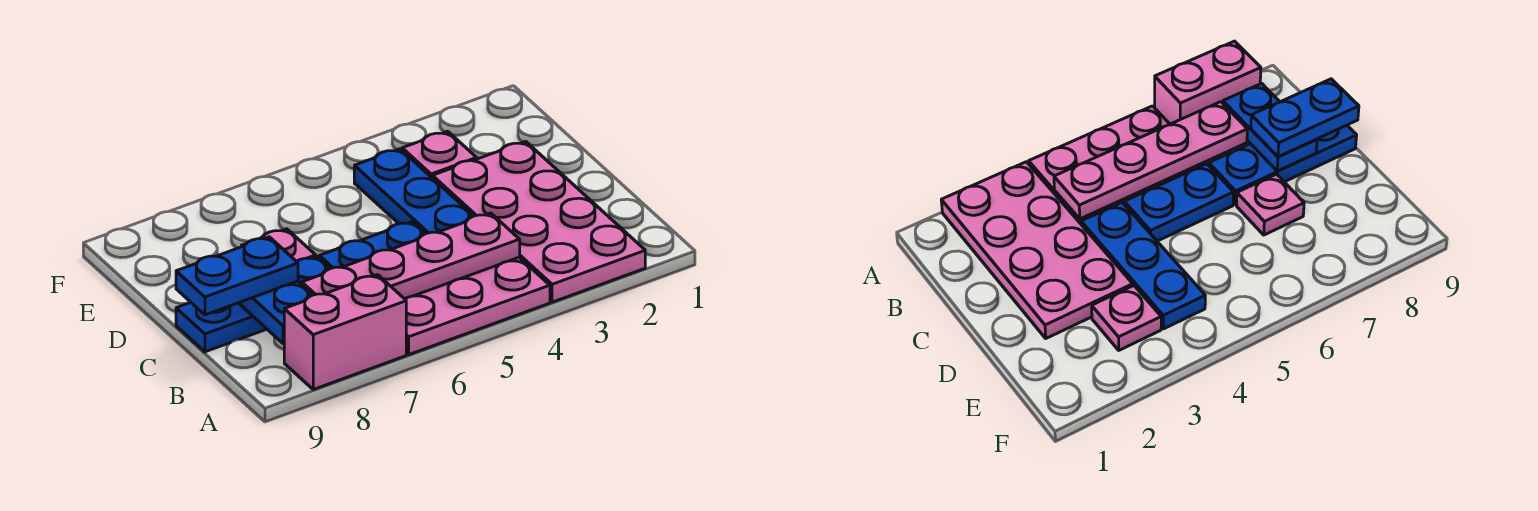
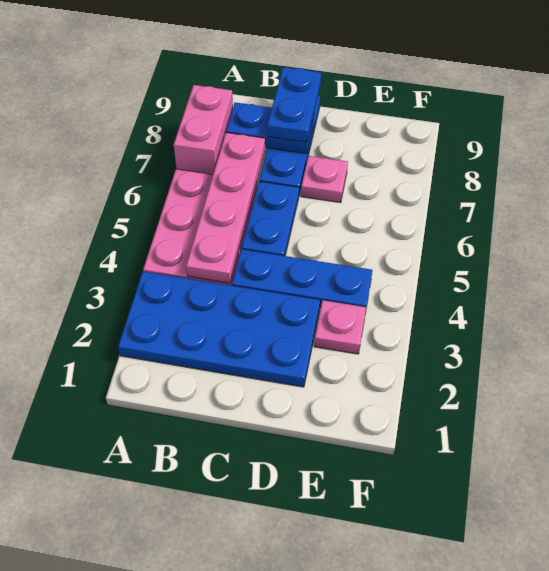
pink 2x4 plate [433,141,645,302] -> blue 2x4 plate [118,271,320,387]

